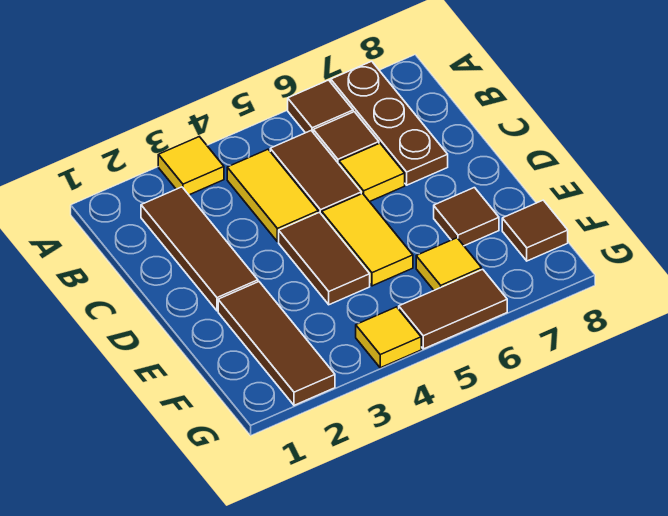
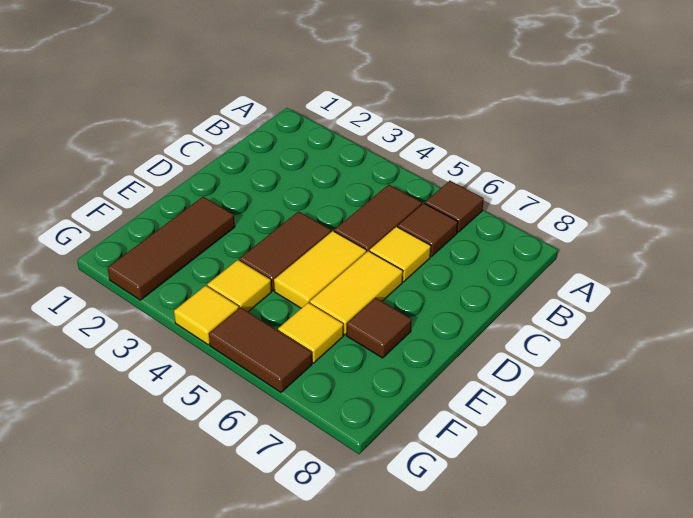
yellow 1x1 tile [158,137,224,195] -> yellow 1x1 tile moved to [207,260,271,312]
brown 1x3 plate [331,61,448,185] -> none
brown 1x3 tile [141,187,258,311] -> none
yellow 1x2 tile [227,149,318,242] -> yellow 1x2 tile moved to [310,251,403,335]
brown 1x1 tile [502,200,568,261] -> none

